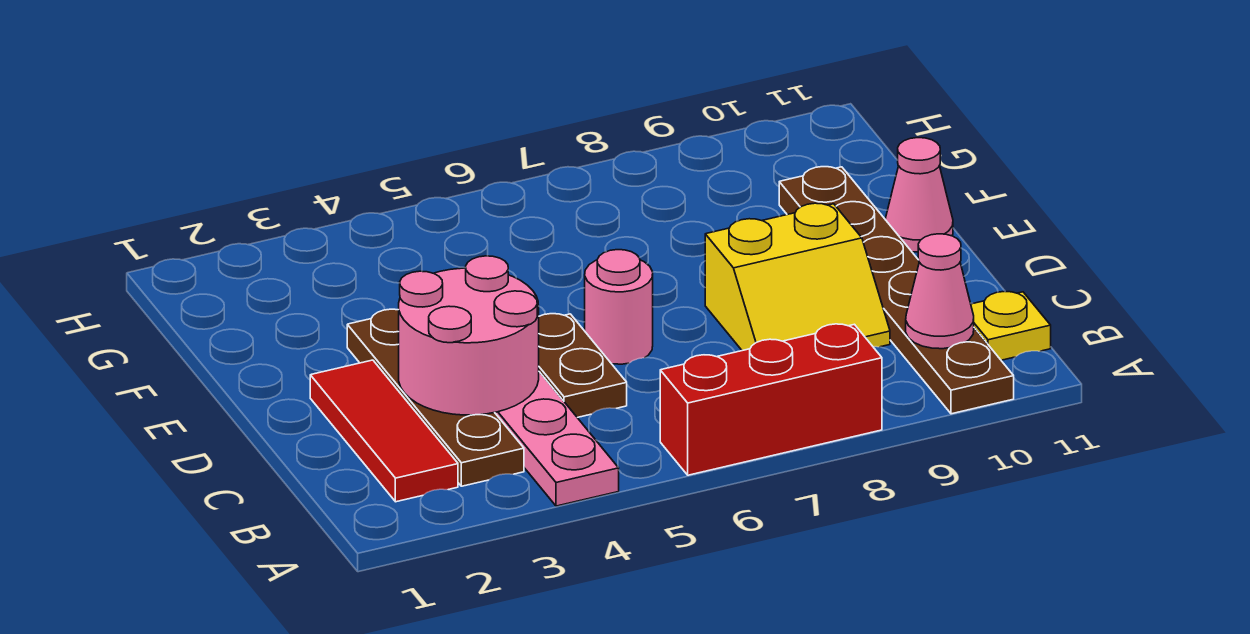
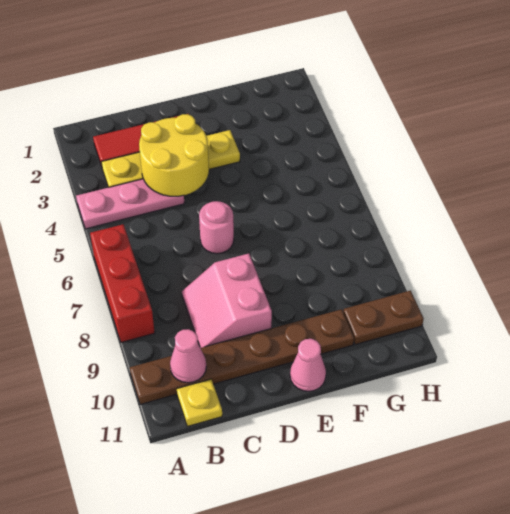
brown 1x4 plate [347,309,524,486] -> yellow 1x4 plate [101,130,240,187]
pink 2x2 round brick [399,256,539,415] -> yellow 2x2 round brick [139,114,209,196]
brown 1x2 plate [539,314,627,418] -> brown 1x2 plate moved to [343,291,424,345]
yellow 2x2 slope [705,203,890,351] -> pink 2x2 slope [182,254,272,348]

